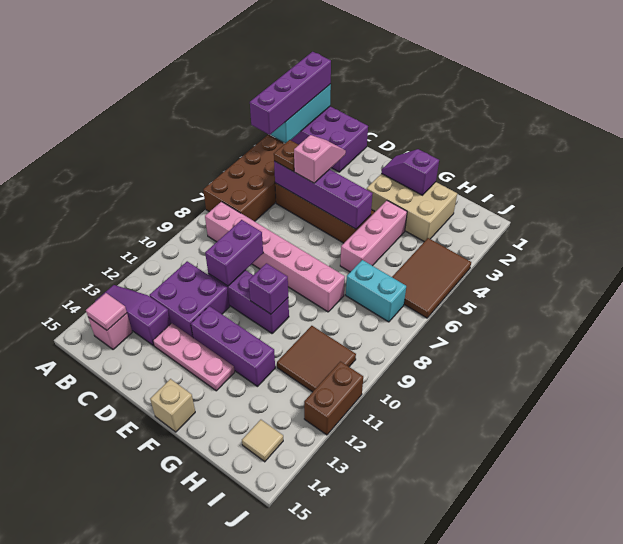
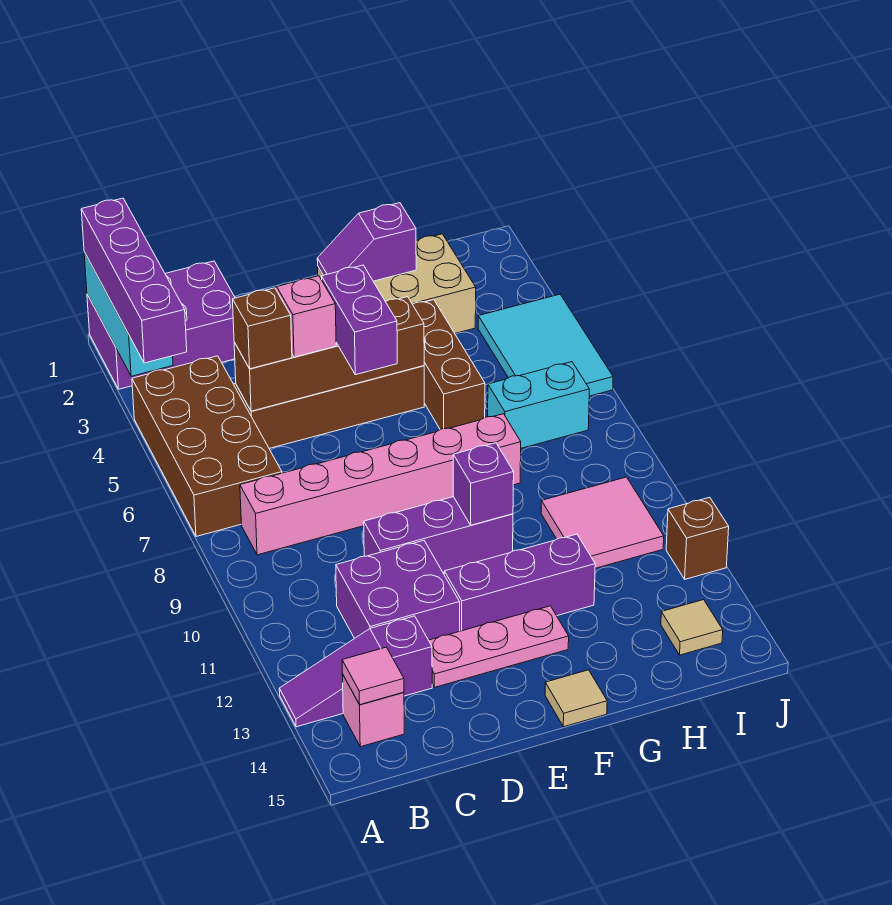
purple 1x4 brick [274,161,373,229] -> brown 1x4 brick [234,297,424,411]
brown 1x1 plate [274,140,298,171] -> brown 1x1 brick [233,288,292,369]
purple 1x2 brick [205,220,263,286] -> purple 1x2 brick moved to [321,265,397,375]
tan 1x1 brick [150,379,195,432] -> tan 1x1 tile [545,670,607,727]
pink 1x3 brick [340,201,407,272] -> brown 1x3 brick [412,300,485,430]
brown 2x2 tile [277,326,356,392] -> pink 2x2 tile [541,477,664,568]
brown 2x3 tile [392,238,471,318] -> cyan 2x3 tile [478,294,613,396]
brown 1x2 brick [304,361,363,435] -> brown 1x1 brick [666,497,729,579]

